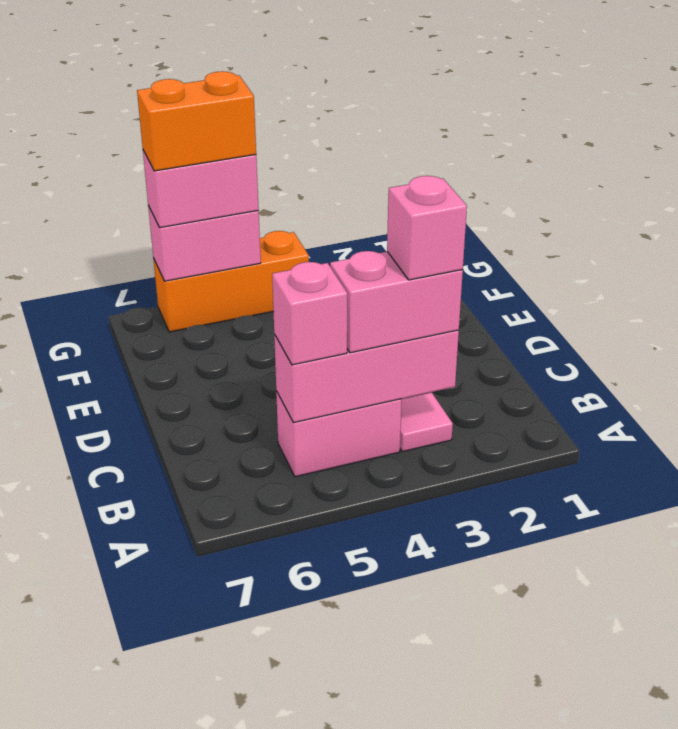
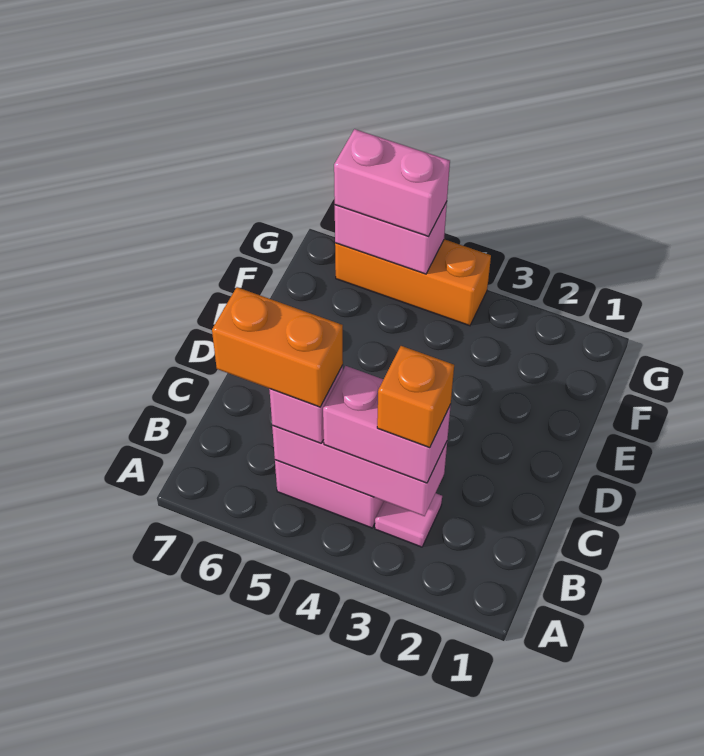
pink 1x1 brick [387,176,467,280] -> orange 1x1 brick [377,346,454,447]
orange 1x2 brick [137,71,256,171] -> orange 1x2 brick moved to [212,287,343,407]

